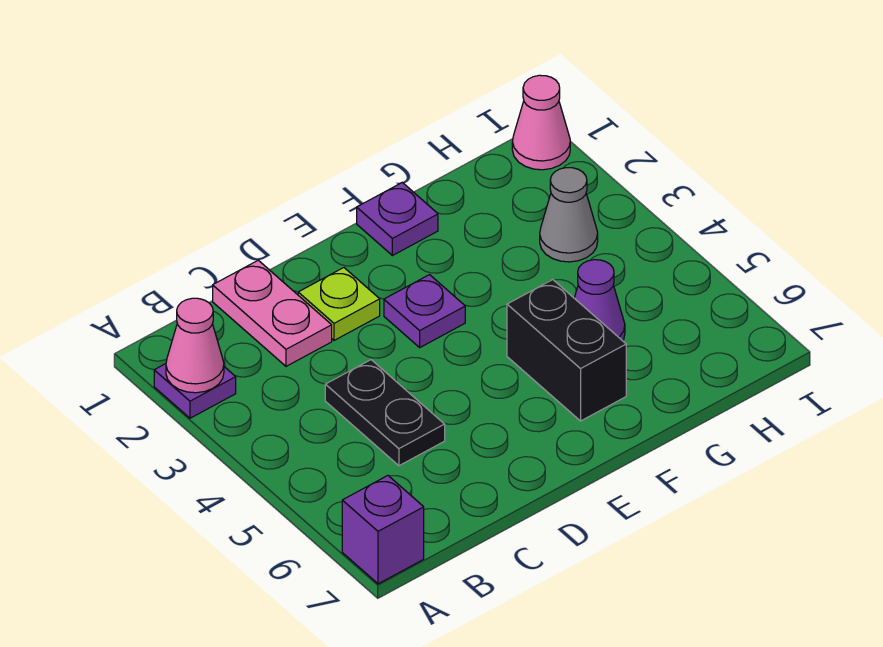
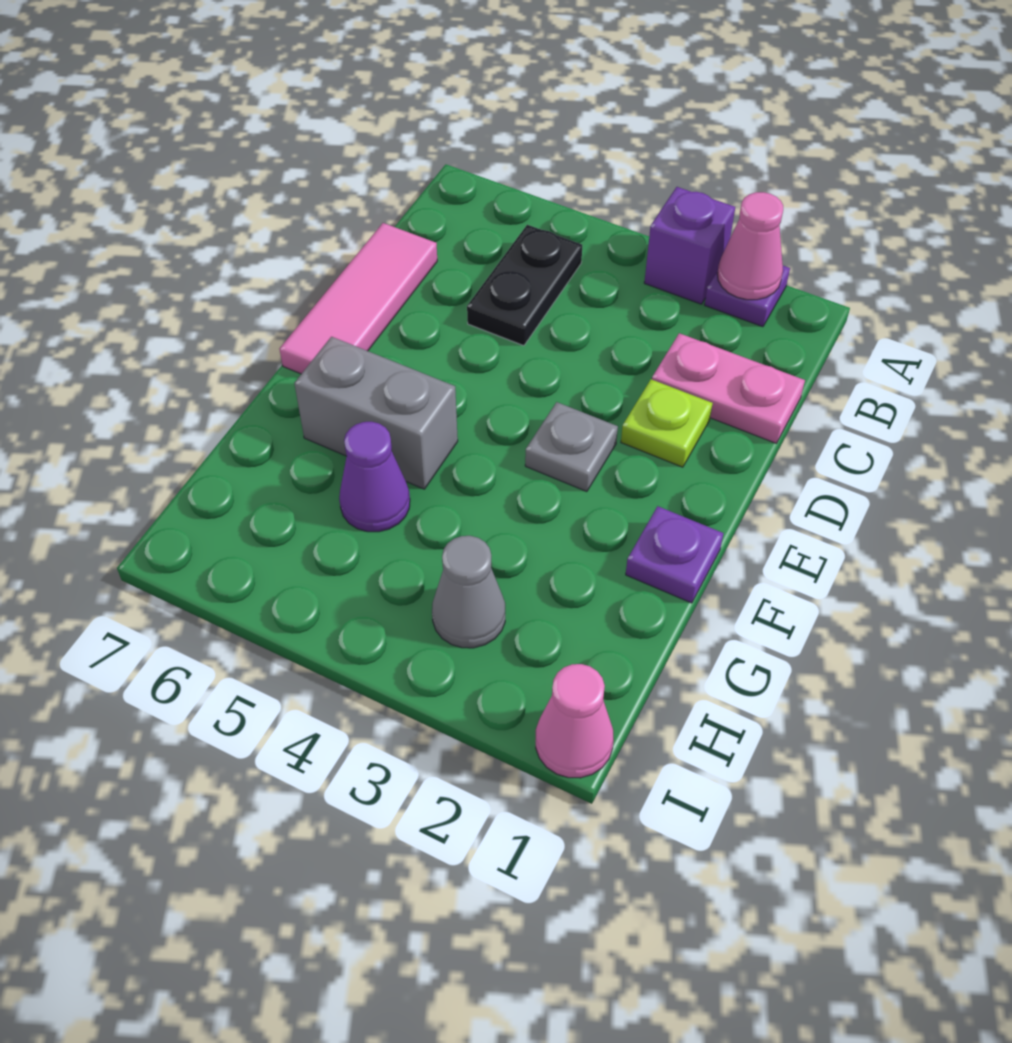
purple 1x1 brick [342,476,424,584] -> purple 1x1 brick moved to [644,187,735,304]
black 1x2 plate [325,360,445,466] -> black 1x2 plate turned to [467,225,582,346]
none -> pink 1x3 tile [280,223,437,374]
purple 1x1 plate [384,275,465,347] -> grey 1x1 plate [525,402,618,492]
black 1x2 brick [507,280,626,421] -> grey 1x2 brick [294,337,458,489]

